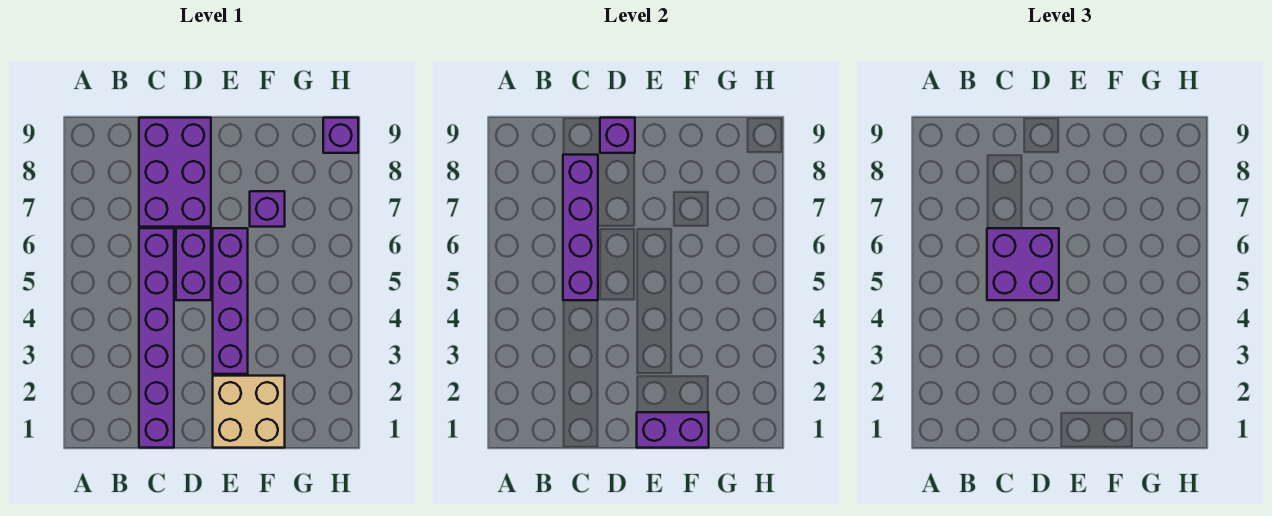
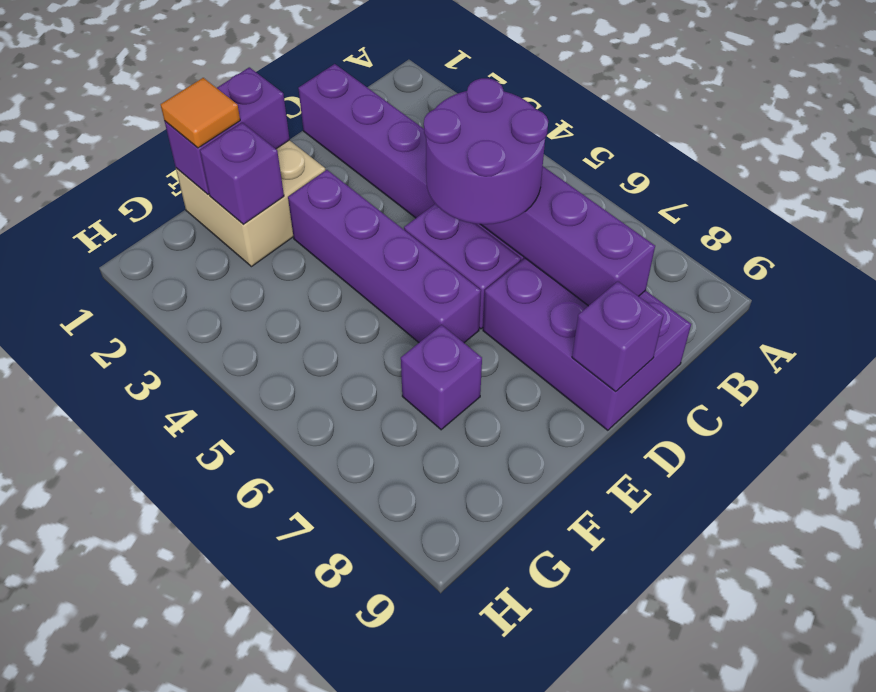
purple 2x2 brick [987,228,1059,300] -> purple 2x2 round brick [424,78,548,224]
none -> orange 1x1 tile [161,78,240,148]
purple 1x1 brick [323,118,358,153] -> purple 1x1 brick moved to [200,123,284,225]

